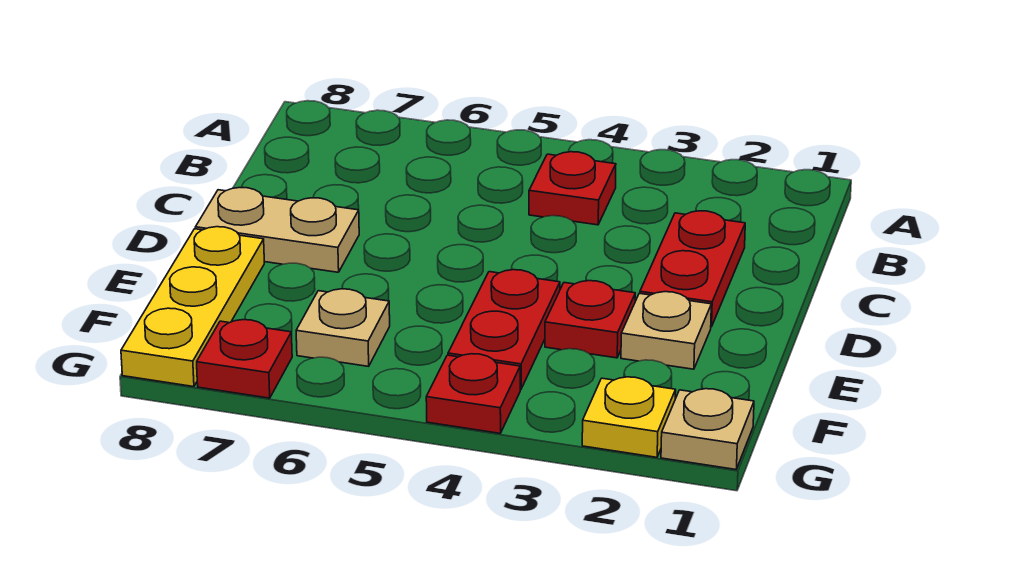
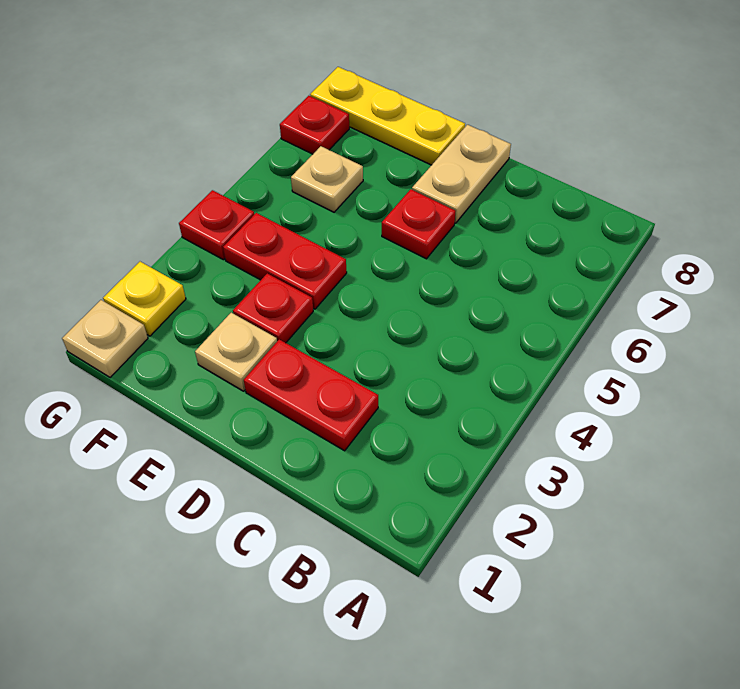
red 1x1 plate [529,152,616,225] -> red 1x1 plate moved to [382,189,456,259]

